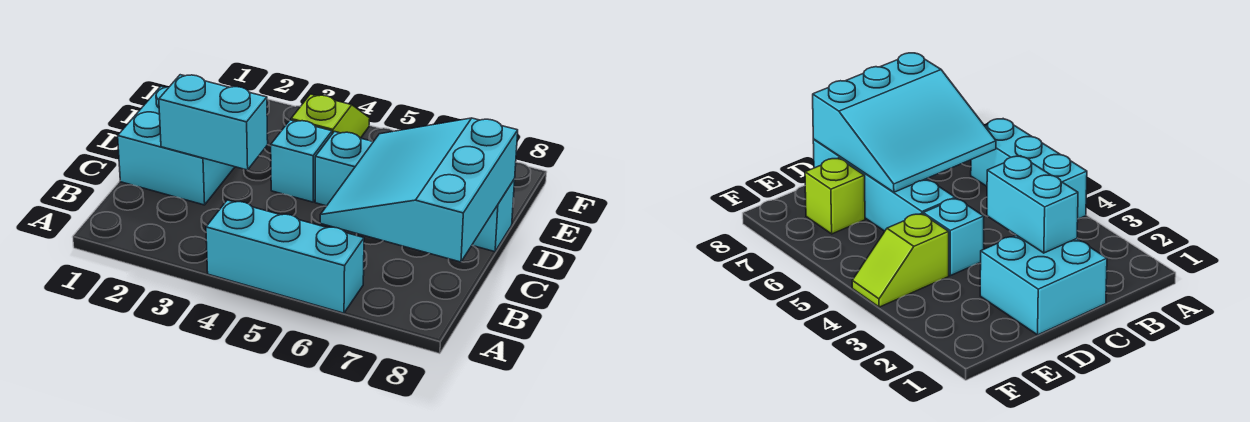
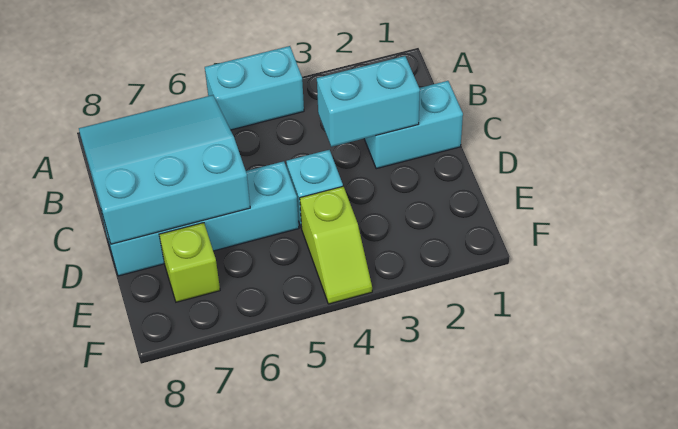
cyan 1x3 brick [206,200,364,313] -> cyan 1x2 brick [205,46,304,130]
cyan 3x3 slope [320,118,518,262] -> cyan 3x3 slope turned to [79,95,250,244]
cyan 2x2 brick [118,86,235,205] -> cyan 1x2 brick [364,81,463,169]

